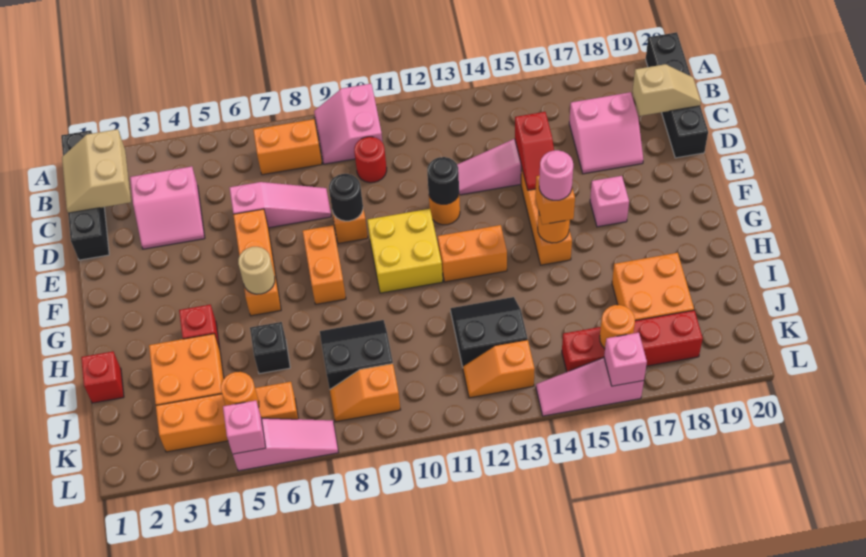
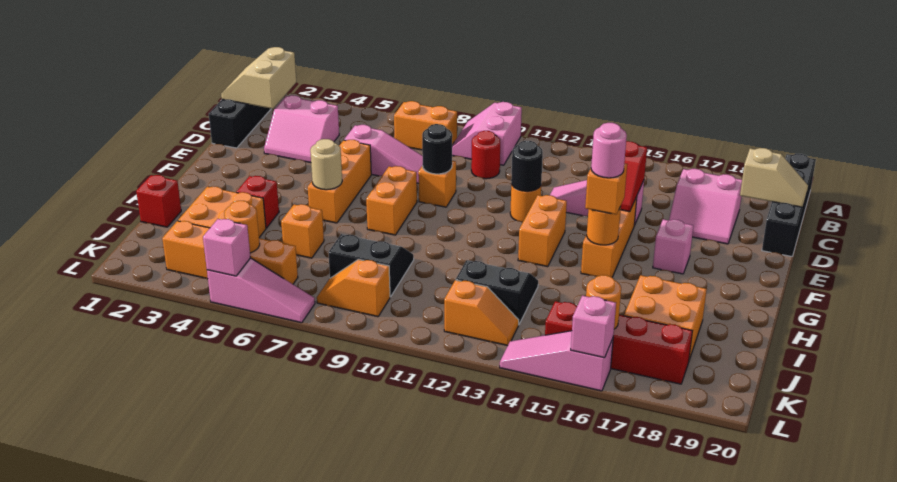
yellow 2x2 brick [367,209,443,293] -> none
orange 1x2 brick [438,225,507,282] -> orange 1x2 brick turned to [518,195,567,267]
black 1x1 brick [250,322,290,374] -> orange 1x1 brick [281,204,324,258]
orange 1x2 slope [463,340,535,398] -> orange 1x2 slope turned to [444,280,519,346]

